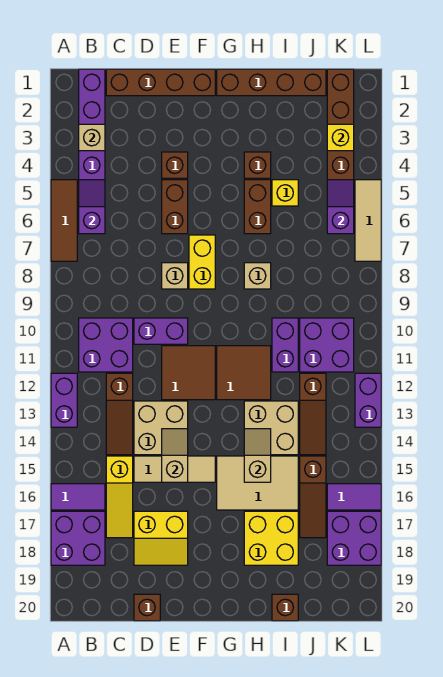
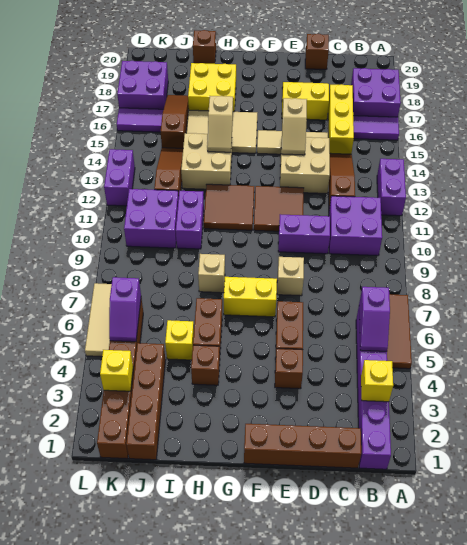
tan 1x1 brick [79,124,105,151] -> yellow 1x1 brick [361,360,393,402]
yellow 1x3 slope [106,456,133,538] -> yellow 1x3 brick [328,84,354,154]
yellow 1x2 brick [189,235,215,289] -> yellow 1x2 brick turned to [224,277,277,317]
brown 1x4 brick [217,69,326,96] -> brown 1x4 brick turned to [126,343,166,460]

